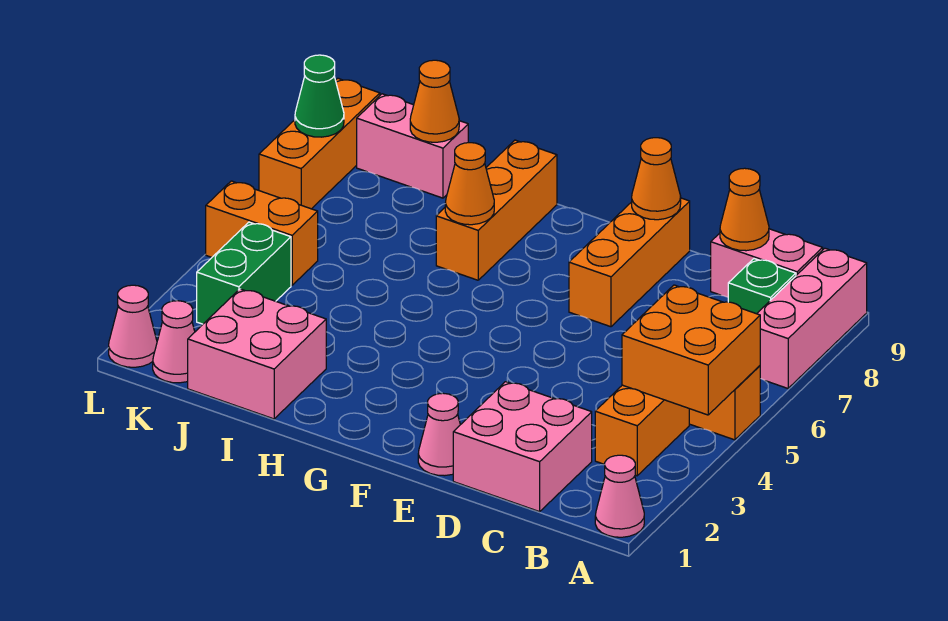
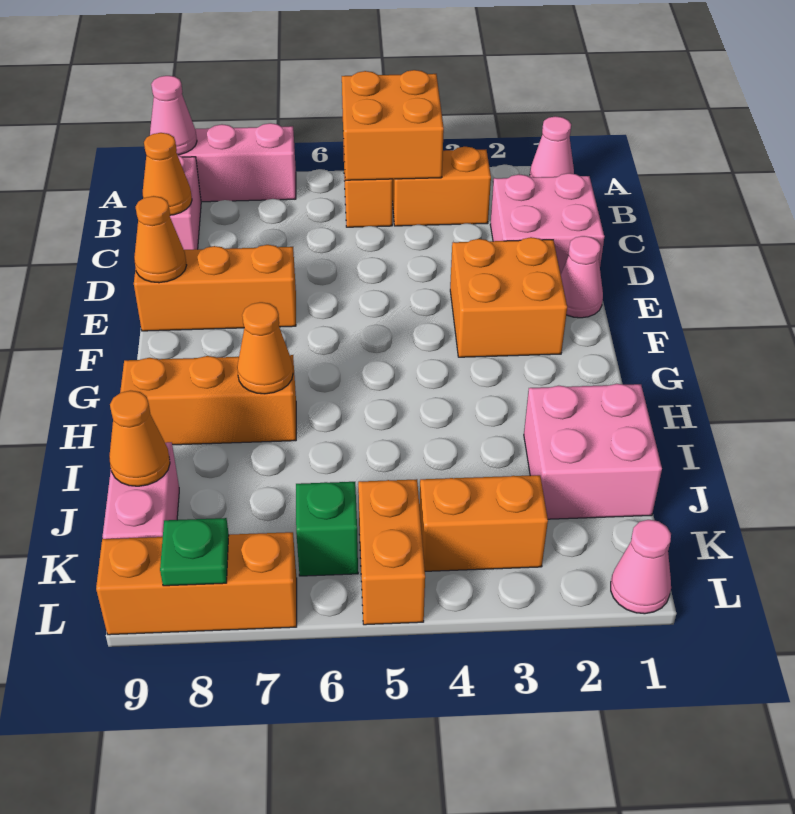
green 1x1 brick [728,259,796,314] -> green 1x1 brick moved to [296,482,358,576]
none -> orange 2x2 brick [450,237,567,357]
pink 1x1 cone [153,301,195,383] -> pink 1x1 cone moved to [150,76,197,155]
green 1x2 brick [197,222,291,324] -> orange 1x2 brick [419,475,548,571]
green 1x1 cone [295,55,344,137] -> green 1x1 plate [160,518,229,586]

